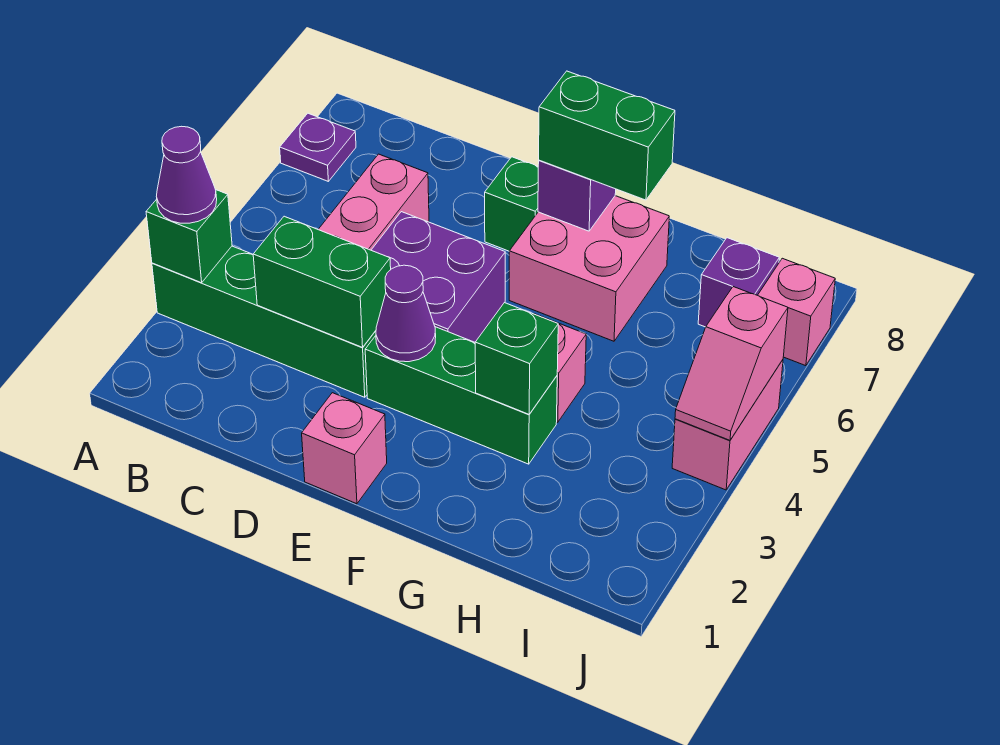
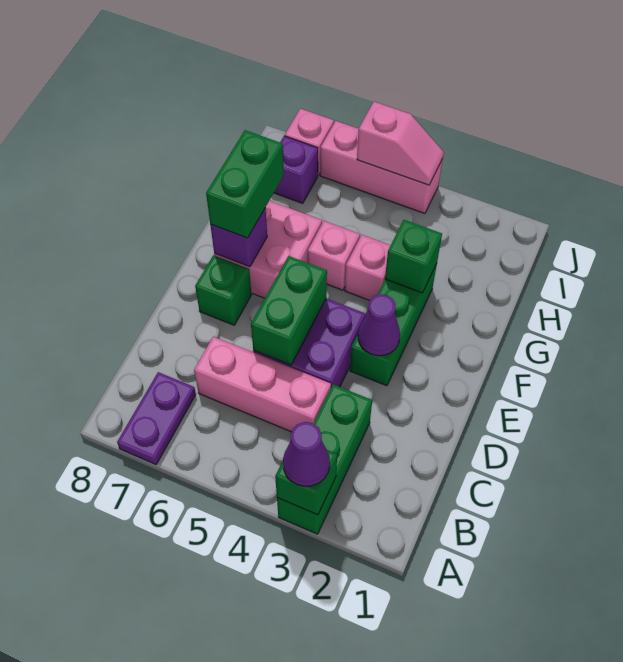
green 1x4 brick [152,246,376,397] -> green 1x3 brick [277,384,372,534]
purple 1x1 plate [280,113,356,181] -> purple 1x2 plate [117,372,196,464]
green 1x2 brick [253,216,391,347] -> green 1x2 brick moved to [251,256,327,365]
pink 1x1 brick [302,393,387,504] -> pink 1x1 brick moved to [308,221,360,290]
pink 1x2 brick [672,360,783,490] -> pink 1x3 brick [320,121,443,214]

